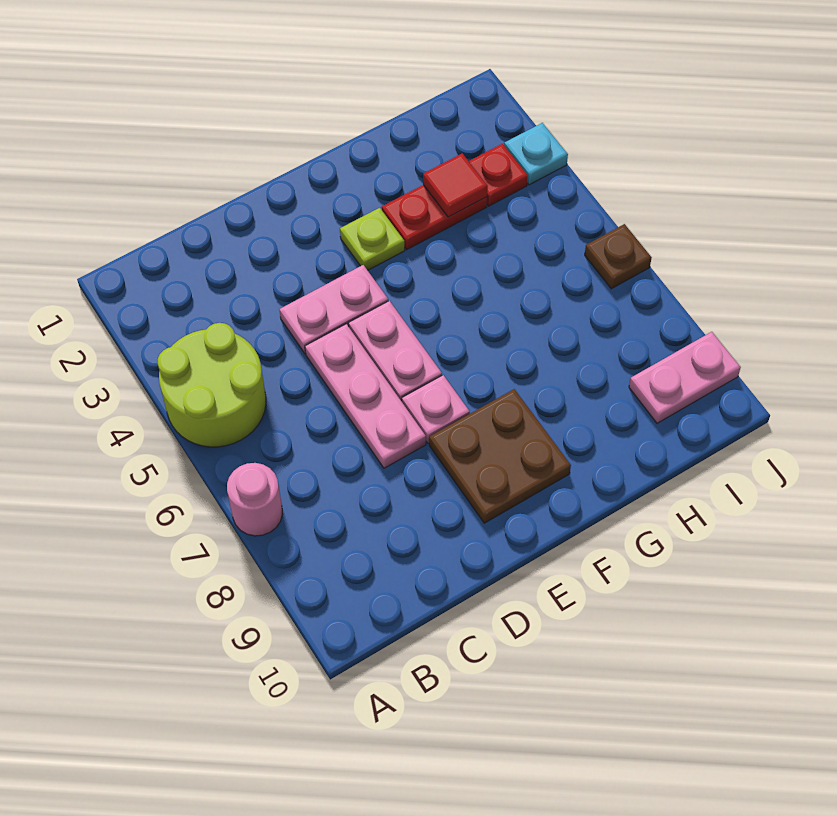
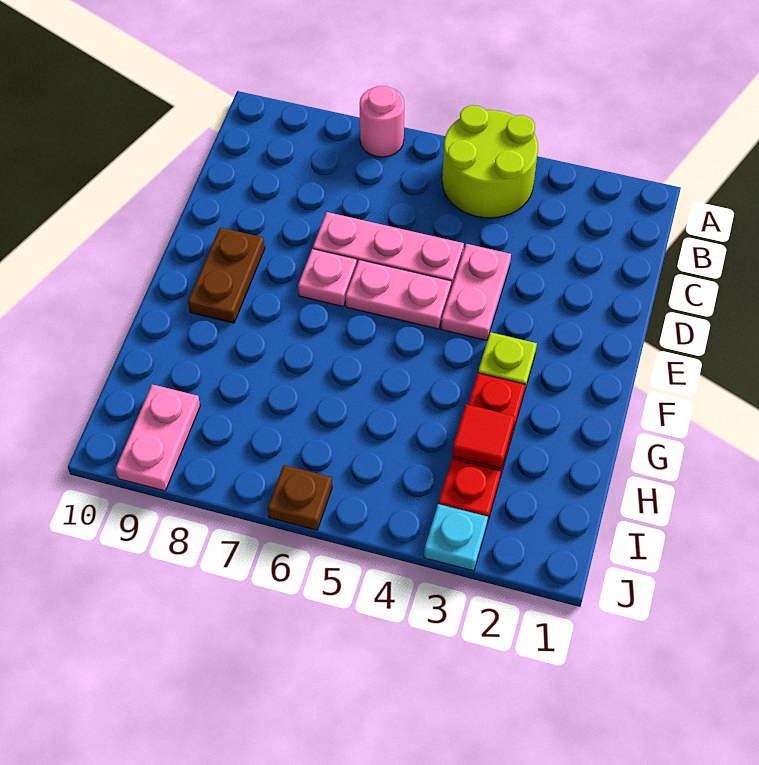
brown 2x2 plate [429,389,571,523] -> brown 1x2 plate [188,228,265,323]

